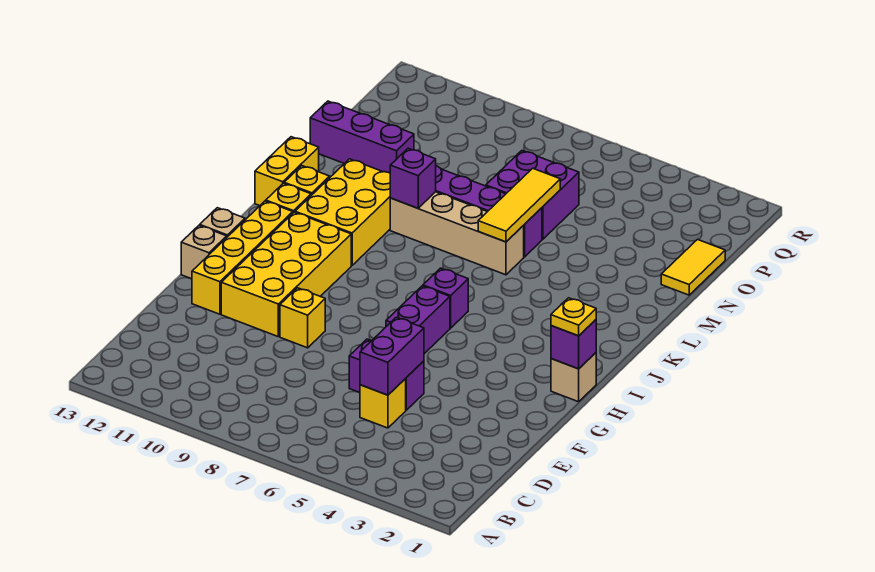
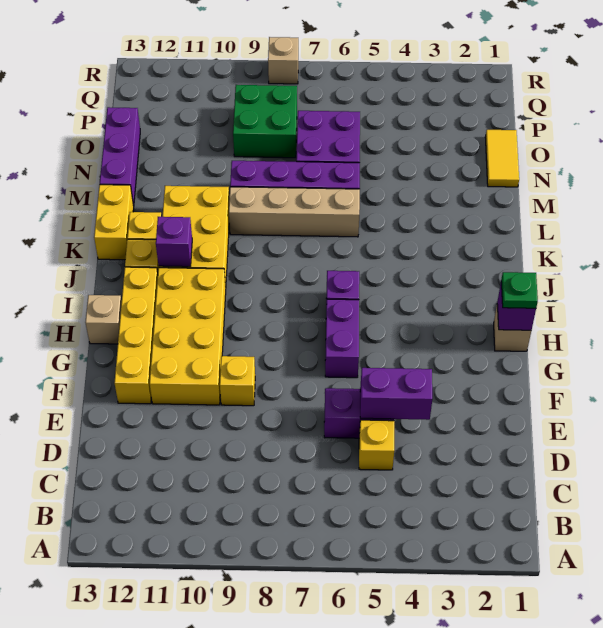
purple 1x2 brick [360,317,424,395] -> purple 1x2 brick turned to [360,368,432,420]
tan 1x1 brick [181,225,227,279] -> tan 1x1 brick moved to [268,37,298,84]
yellow 1x1 plate [551,298,596,336] -> green 1x1 plate [501,272,538,308]
yellow 1x3 tile [478,168,560,242] -> none
purple 1x1 brick [390,148,436,208] -> purple 1x1 brick moved to [156,217,192,267]
purple 1x3 brick [310,101,414,173] -> purple 1x3 brick turned to [100,107,140,206]
none -> green 2x2 brick [233,85,297,158]

